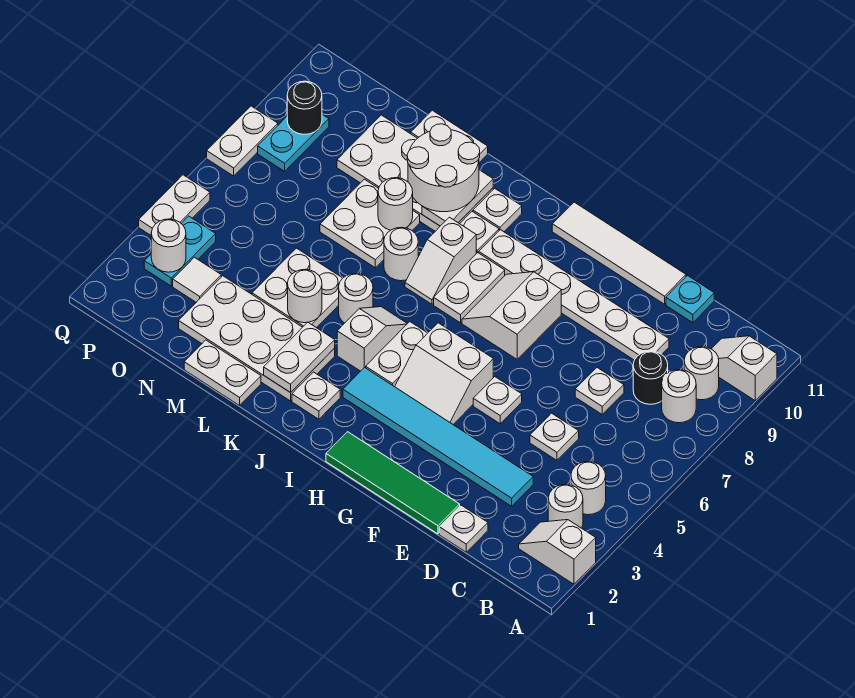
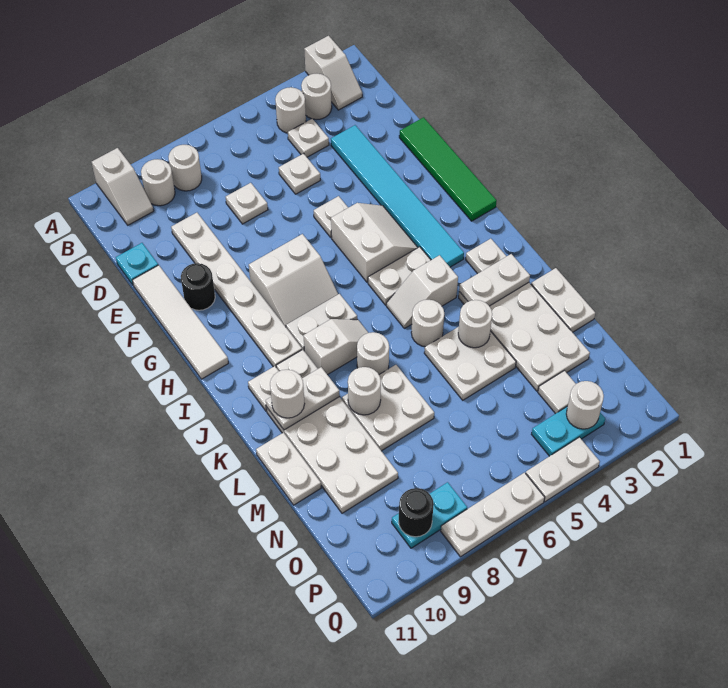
black 1x1 round brick [633,351,668,404] -> black 1x1 round brick moved to [181,263,215,310]
white 1x1 plate [439,505,488,552] -> white 1x1 plate moved to [288,119,329,157]
white 2x2 round brick [407,124,480,212] -> white 1x1 round brick [270,370,305,418]
white 1x2 plate [207,106,278,176] -> white 1x3 plate [441,473,545,557]

